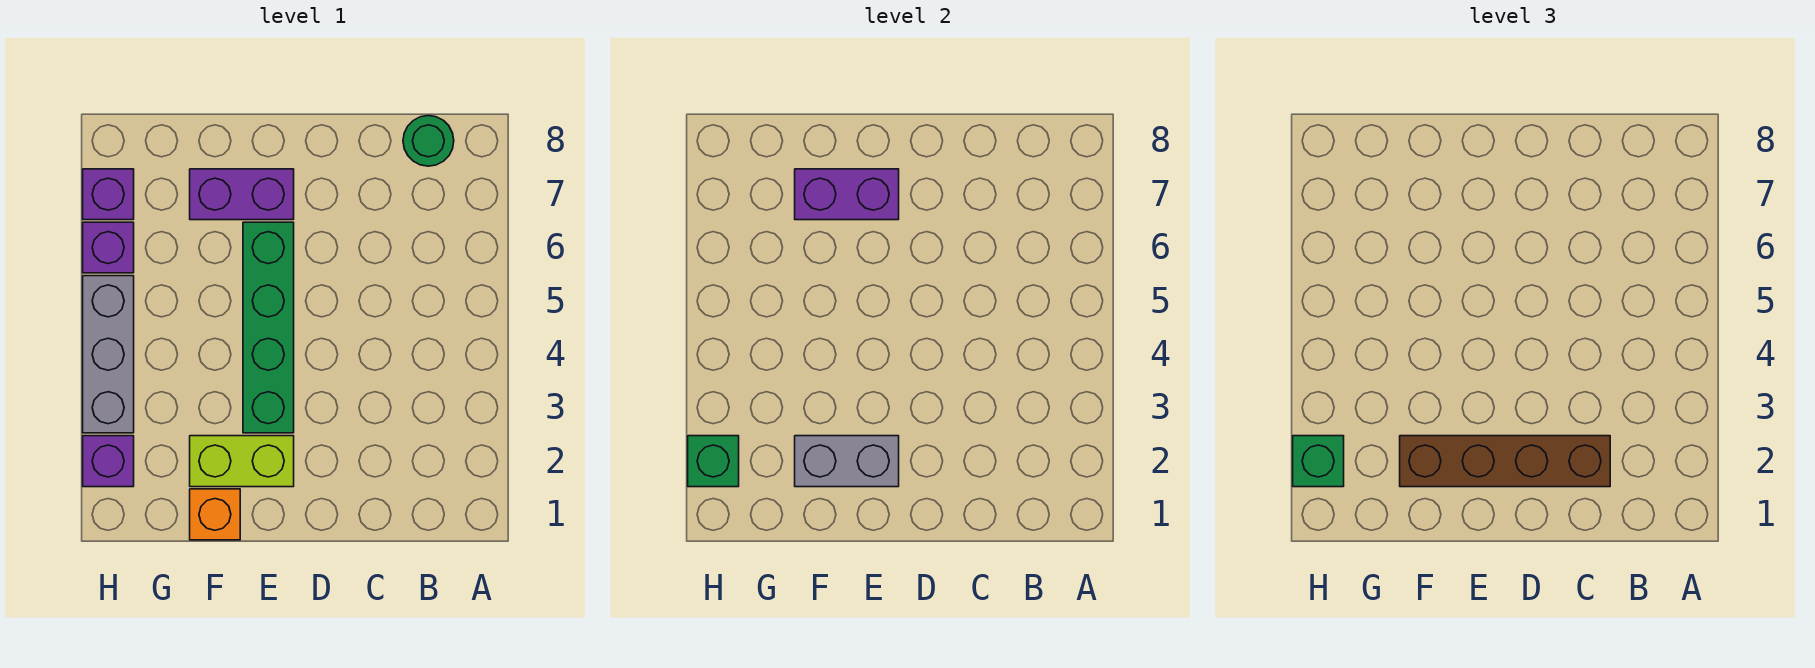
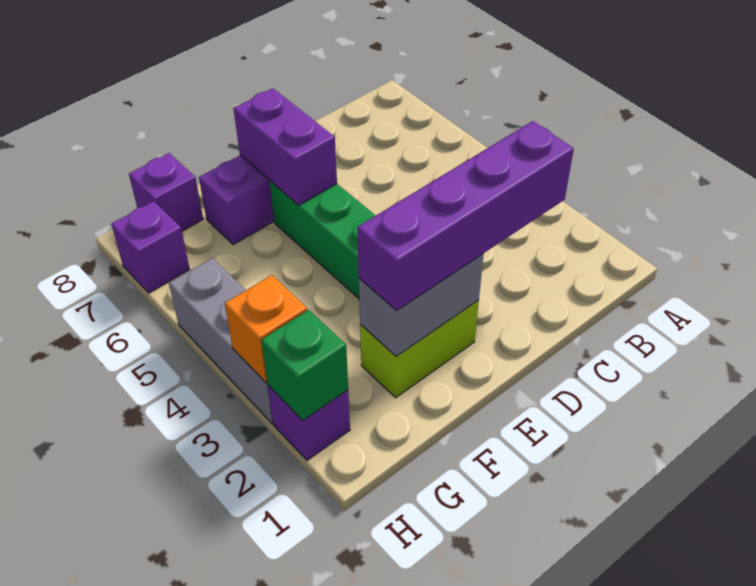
green 1x1 round brick [403,116,454,166] -> none
brown 1x4 brick [1400,436,1610,487] -> purple 1x4 brick [357,121,574,310]
purple 1x2 brick [795,169,899,220] -> purple 1x2 brick turned to [234,88,337,205]
orange 1x1 brick [190,489,240,540] -> orange 1x1 brick moved to [225,275,307,382]
green 1x1 brick [1293,436,1344,487] -> none
purple 1x1 brick [83,222,134,273] -> purple 1x1 brick moved to [129,153,203,231]

